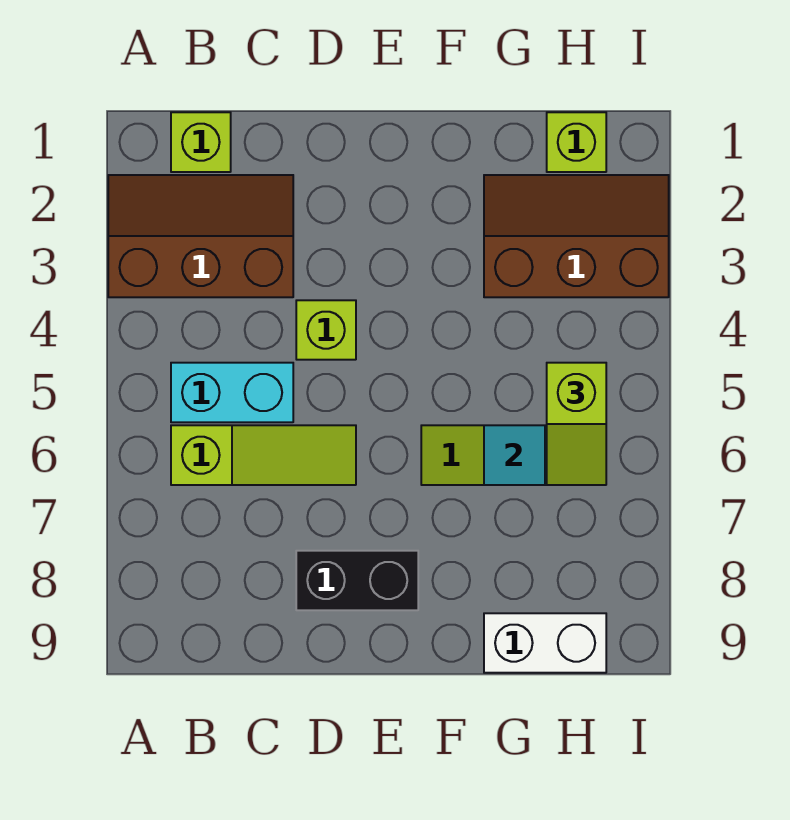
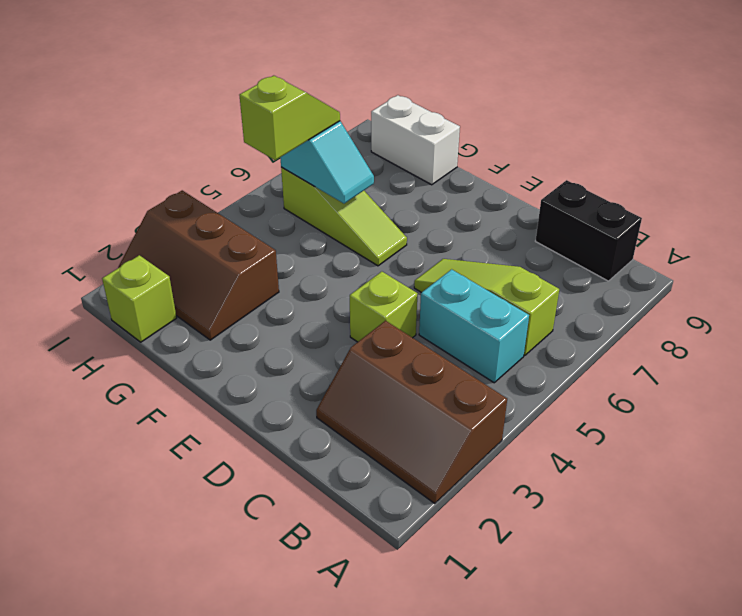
lime 1x1 brick [171,112,231,172] -> none
black 1x2 brick [296,551,418,610] -> black 1x2 brick moved to [536,180,642,281]

